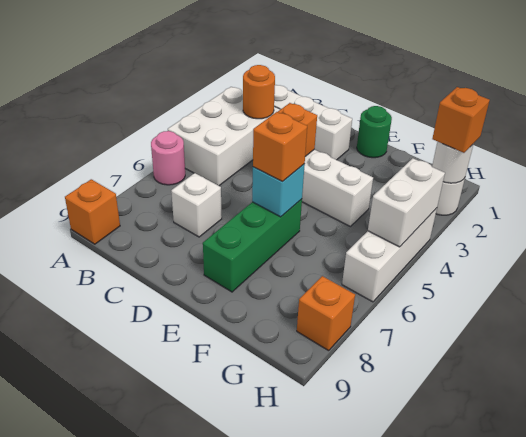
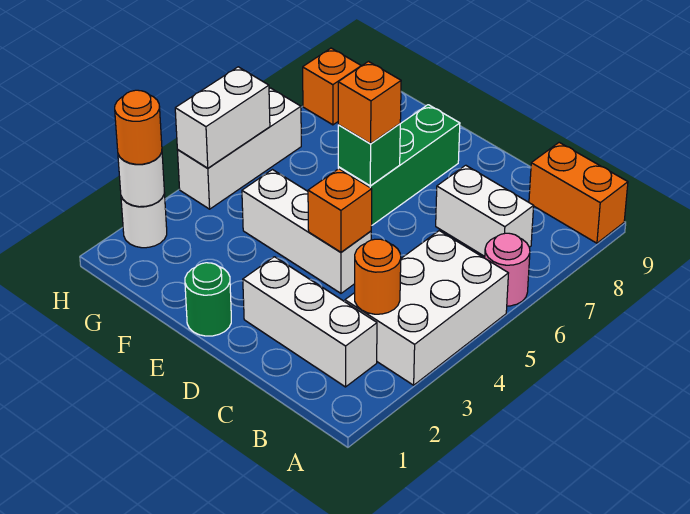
orange 1x1 brick [65,179,120,244] -> orange 1x2 brick [529,142,628,243]
white 1x1 brick [171,173,222,237] -> white 1x2 brick [436,165,534,256]
cyan 1x1 brick [252,164,305,217] -> green 1x1 brick [338,124,400,186]
orange 1x1 brick [432,87,490,153] -> orange 1x1 round brick [115,90,162,164]

